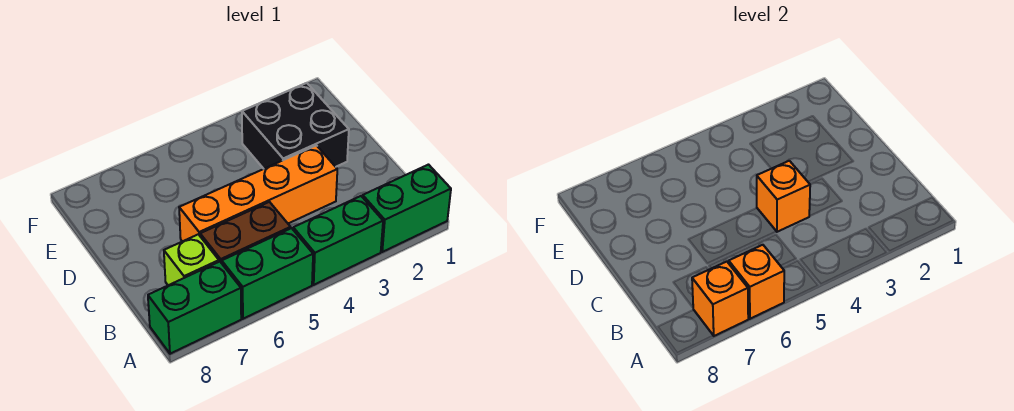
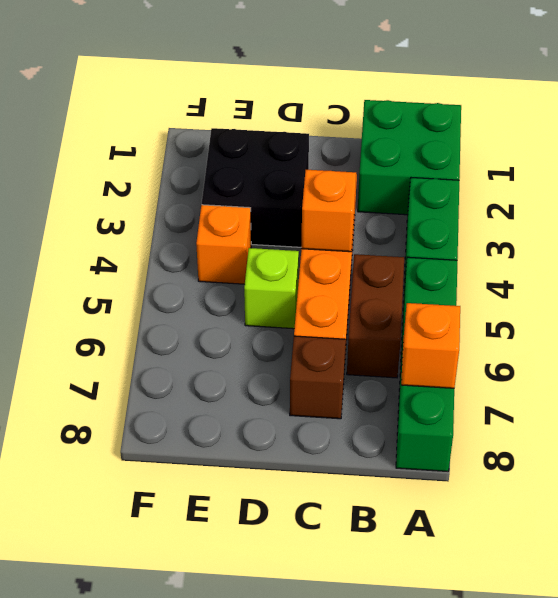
green 1x2 brick [363,165,451,252] -> green 2x2 brick [358,100,461,215]
orange 1x1 brick [729,245,784,319] -> orange 1x1 brick moved to [196,205,251,284]
lime 1x1 brick [164,234,219,285] -> lime 1x1 brick moved to [244,248,299,329]
none -> brown 1x1 brick [290,336,346,419]

